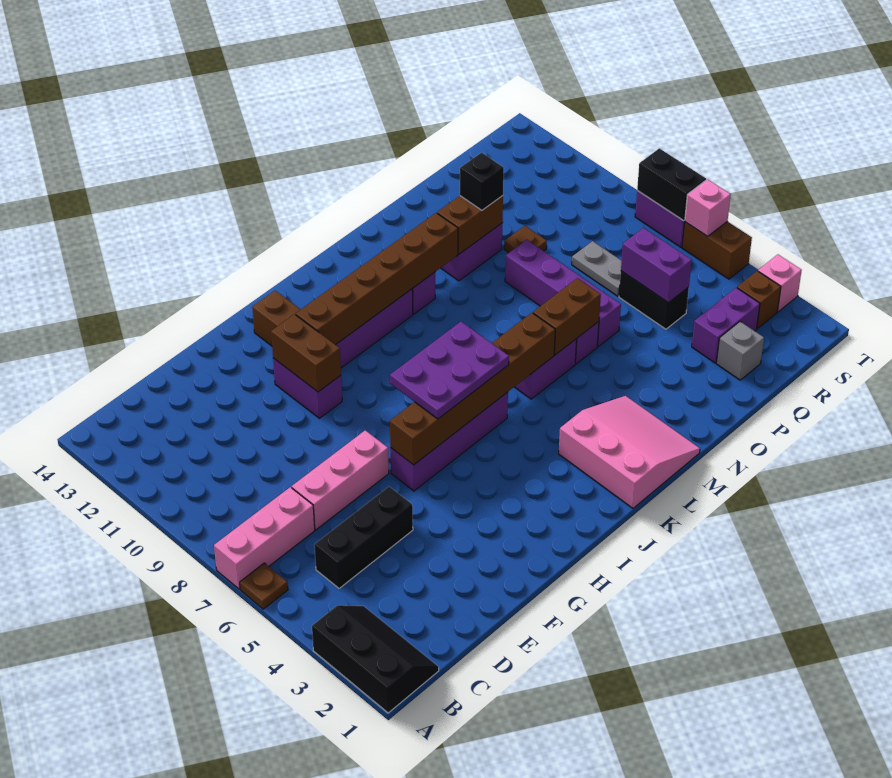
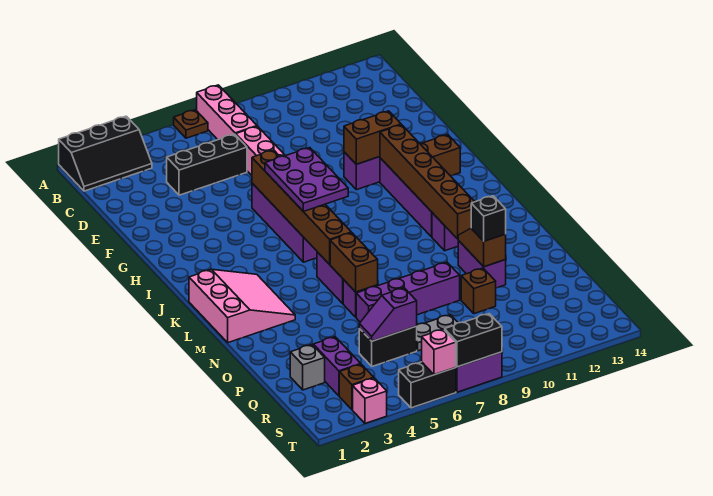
black 1x3 brick [314,487,413,588] -> black 1x3 brick turned to [167,134,247,195]
pink 3x3 slope [559,396,700,508] -> pink 3x3 slope turned to [189,269,295,343]
brown 1x2 brick [437,196,503,254] -> brown 1x2 slope [458,228,506,267]
brown 1x1 plate [504,226,547,252] -> brown 1x1 brick [461,268,496,314]
purple 1x2 brick [621,228,692,303] -> purple 1x2 slope [359,288,417,341]
brown 1x2 brick [682,221,752,279] -> black 1x2 brick [399,362,456,408]

